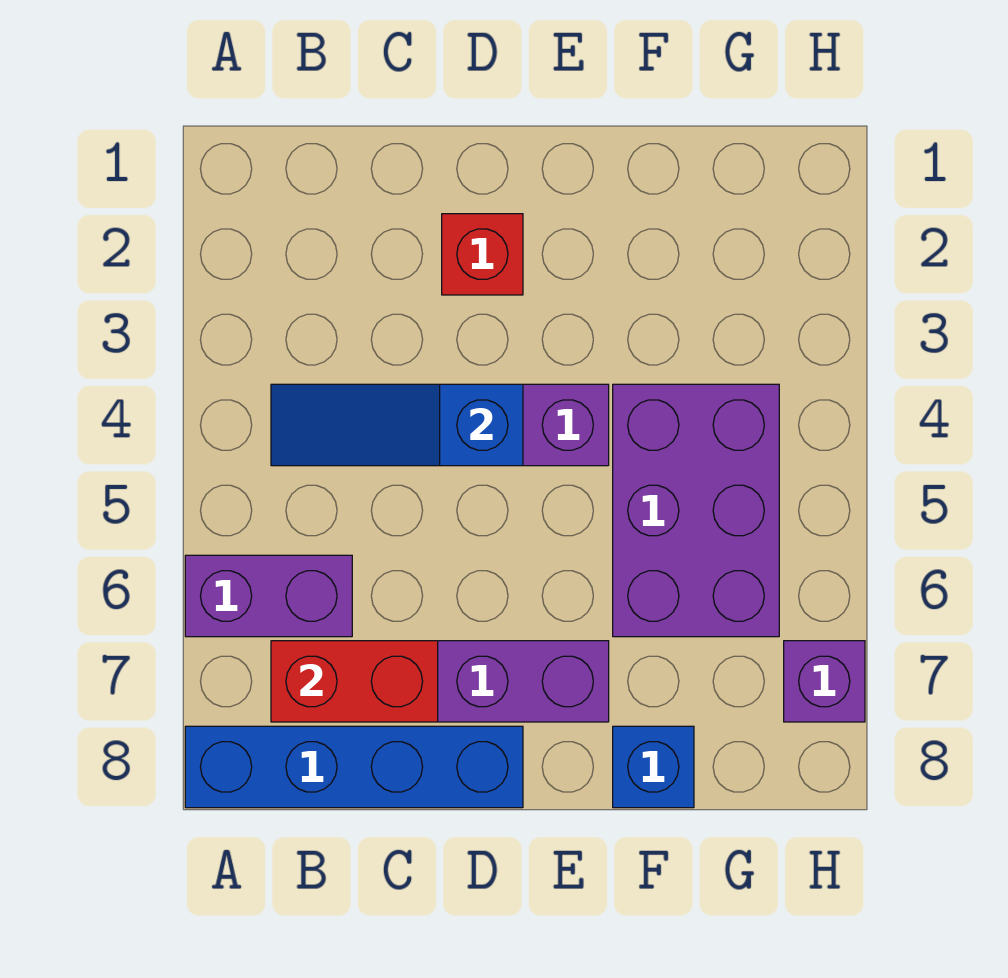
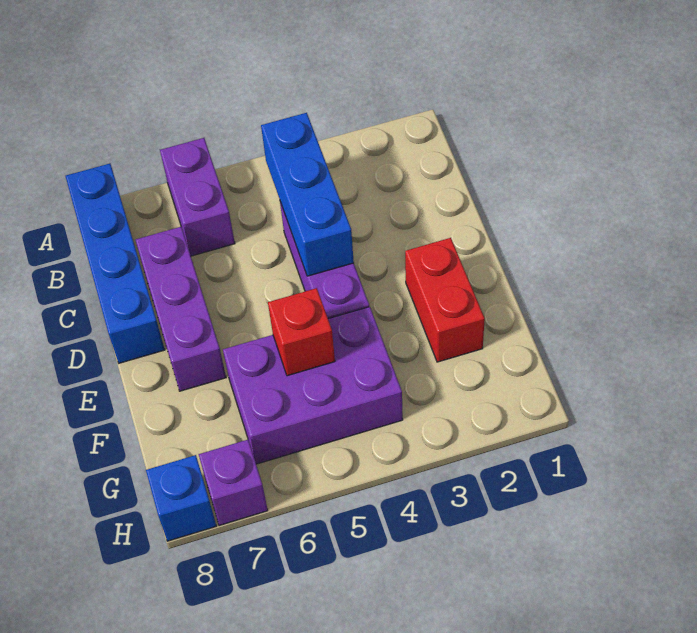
blue 1x3 slope [271,384,523,466] -> blue 1x3 brick [261,113,354,276]
red 1x2 brick [271,641,438,722] -> red 1x2 brick moved to [405,238,485,362]
red 1x1 brick [442,214,523,295] -> red 1x1 brick moved to [268,288,335,376]
blue 1x1 brick [613,726,694,808] -> blue 1x1 brick moved to [146,455,216,541]

